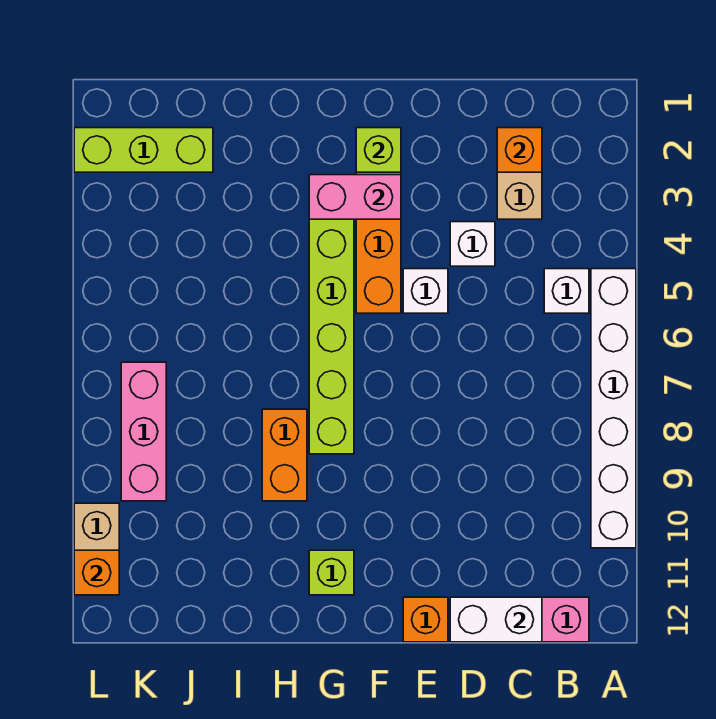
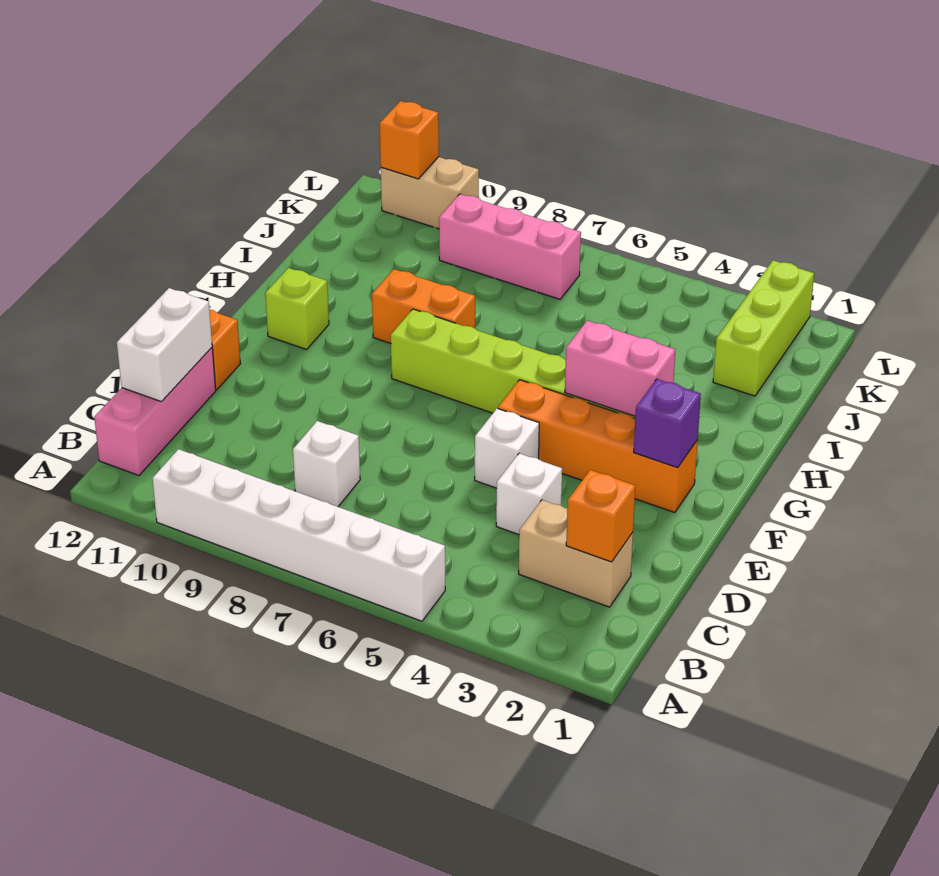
white 1x1 brick [544,269,589,313] -> white 1x1 brick moved to [293,421,360,507]
lime 1x1 brick [356,128,401,172] -> purple 1x1 brick [634,379,701,467]
pink 1x2 brick [309,175,401,219] -> pink 1x2 brick turned to [565,321,675,416]

